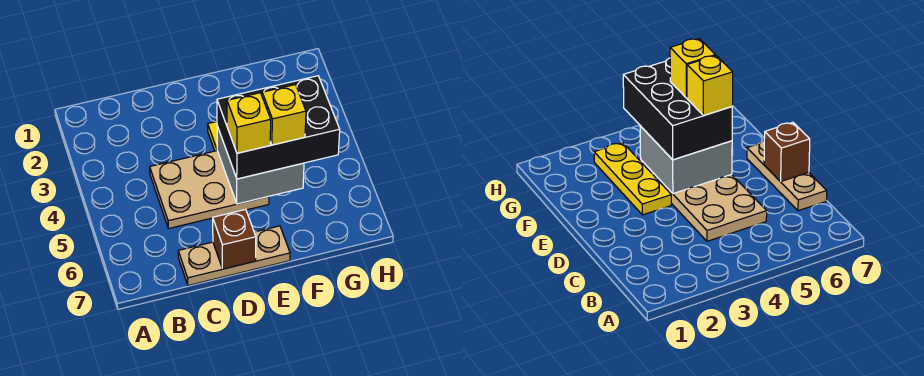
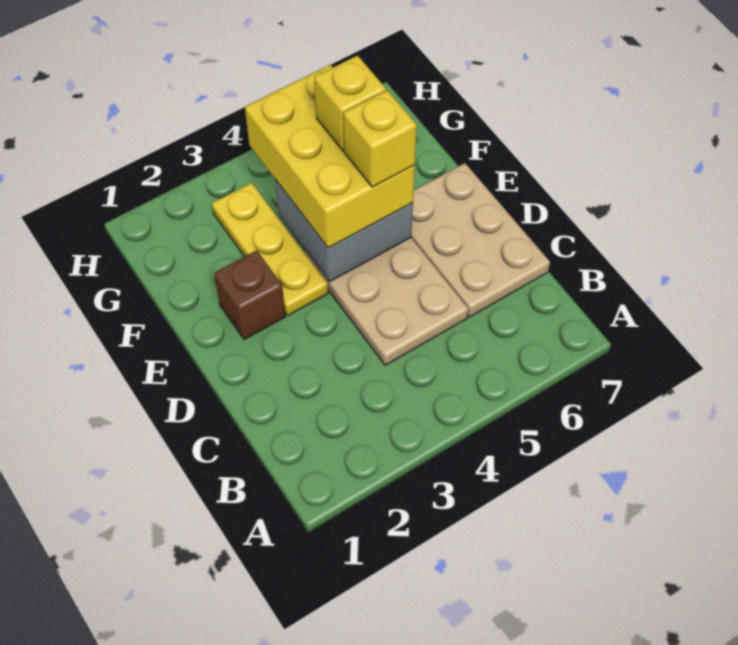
tan 1x3 plate [178,226,290,286] -> tan 2x3 plate [411,163,550,317]
brown 1x1 brick [213,209,256,269] -> brown 1x1 brick moved to [214,250,285,339]
black 2x3 brick [217,76,340,179] -> yellow 2x3 brick [245,65,415,248]

